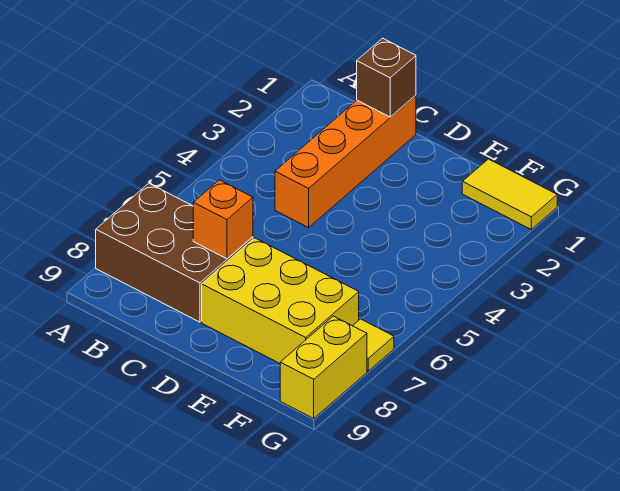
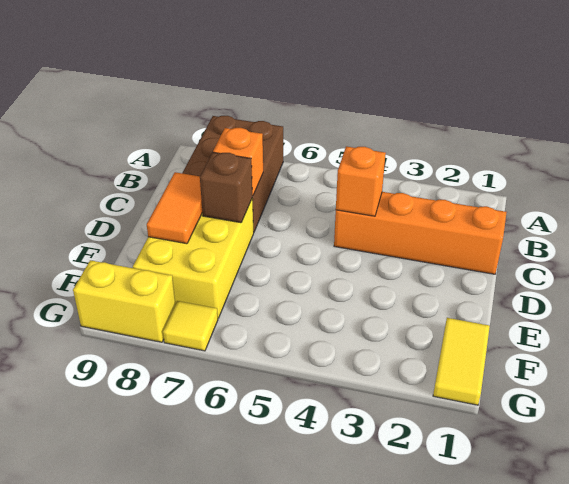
brown 1x1 brick [357,38,416,117] -> brown 1x1 brick moved to [200,152,252,223]
none -> orange 1x1 brick [336,146,386,216]
none -> orange 1x2 tile [147,172,202,244]

